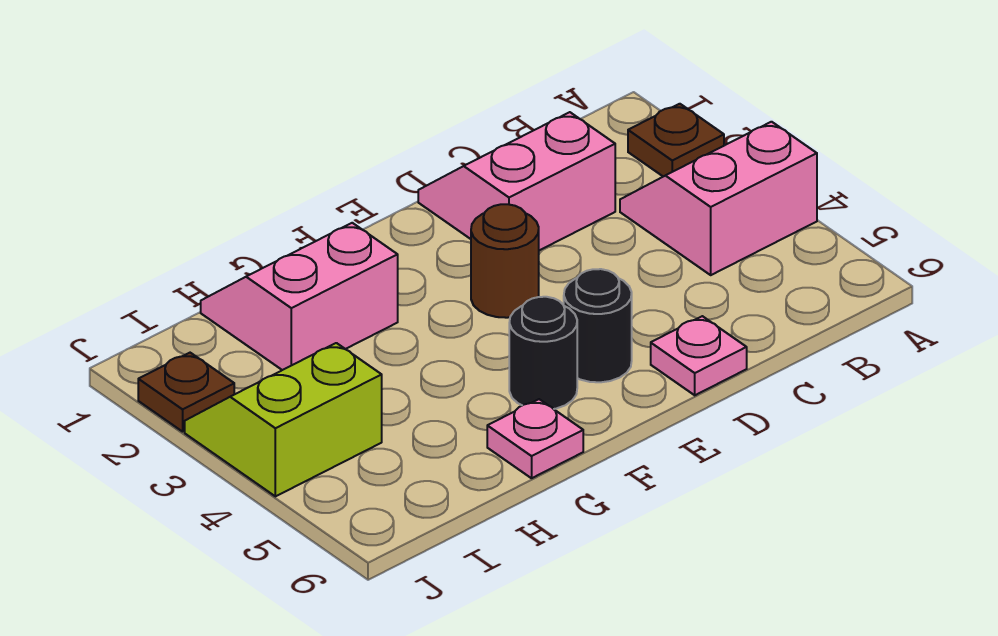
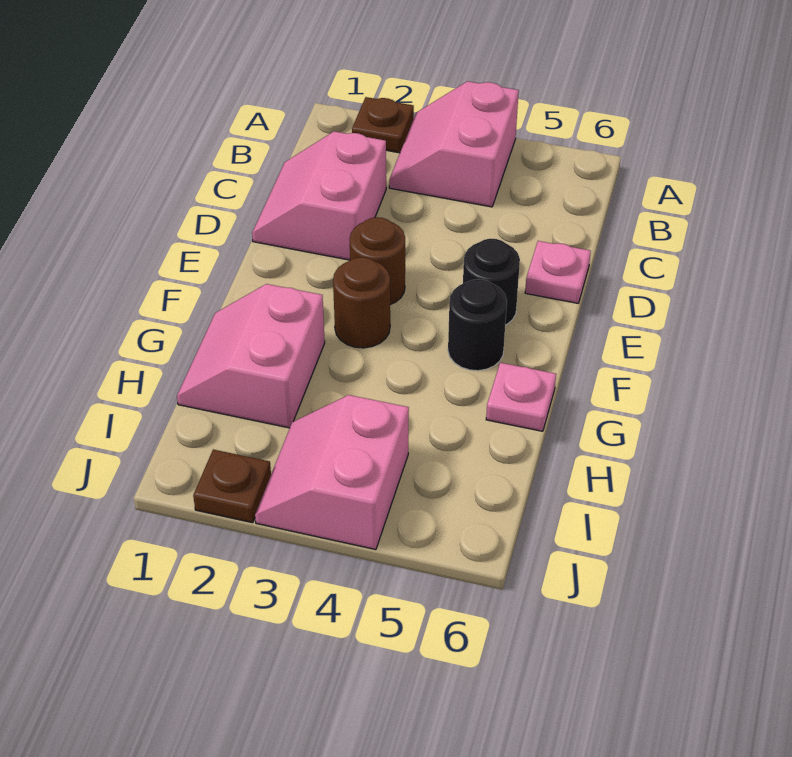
none -> brown 1x1 round brick [333,257,390,348]
lime 2x2 slope [185,343,382,496] -> pink 2x2 slope [255,395,409,550]

